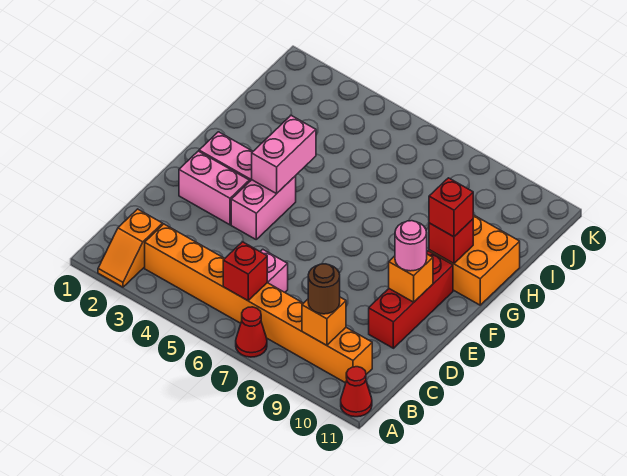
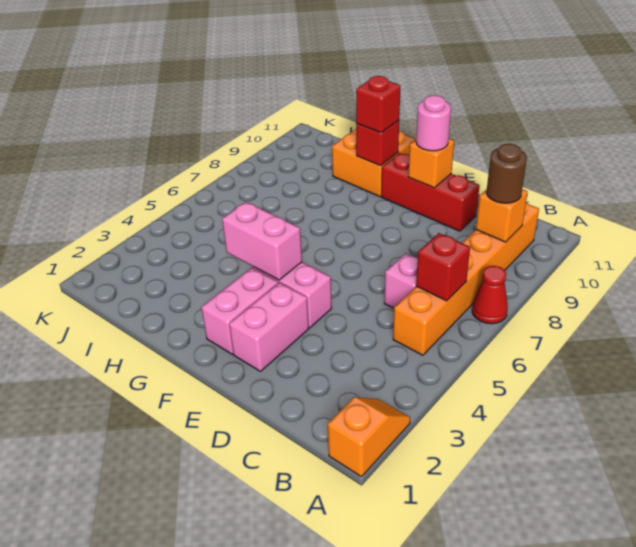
orange 1x2 slope [98,209,163,287] -> orange 1x2 slope turned to [328,397,410,477]
red 1x1 cone [341,367,372,417] -> none
orange 1x8 brick [145,224,372,383] -> orange 1x6 brick [393,202,539,355]

